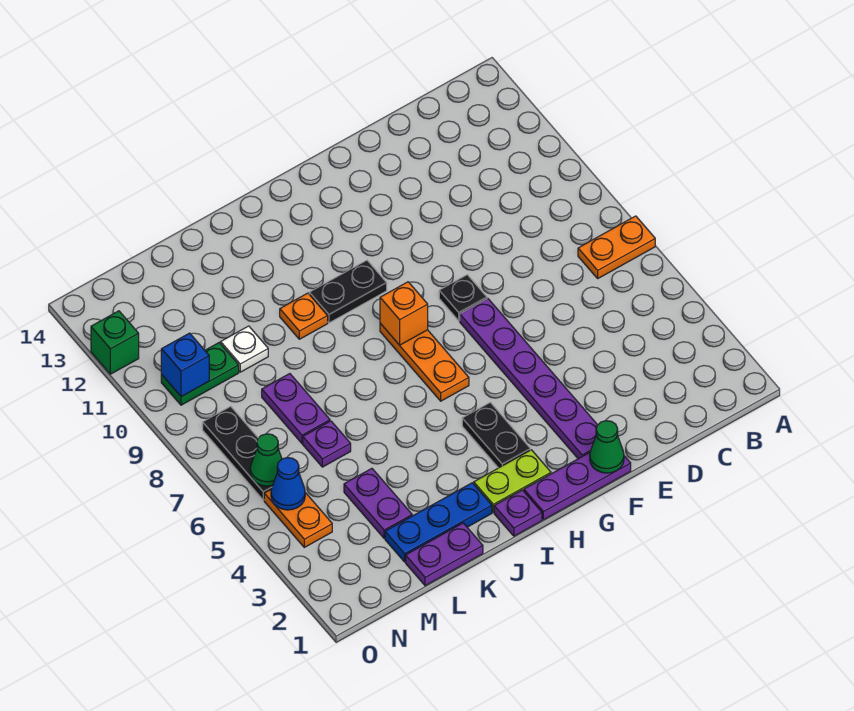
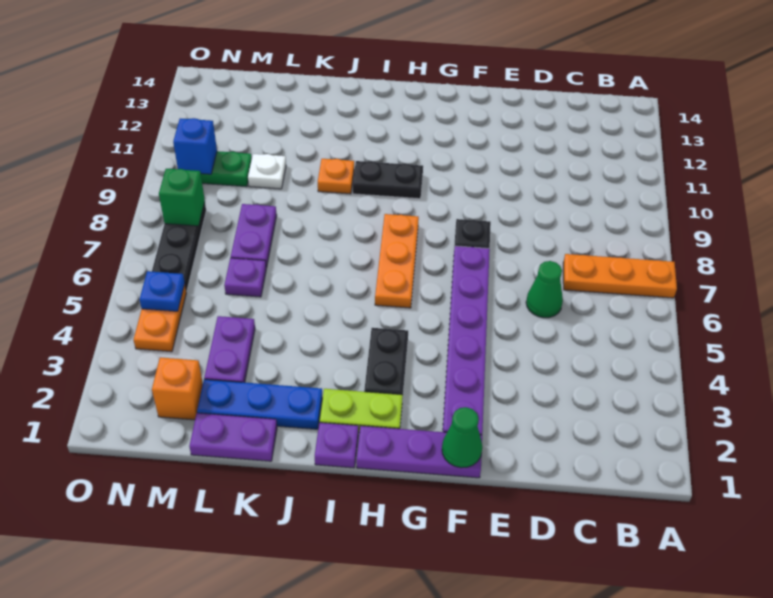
orange 1x2 plate [578,216,655,278] -> orange 1x3 plate [563,254,677,298]
orange 1x1 brick [380,282,428,345] -> orange 1x1 brick moved to [152,357,203,420]
blue 1x1 cone [271,458,305,510] -> blue 1x1 plate [139,271,185,311]
green 1x1 cone [250,434,282,486] -> green 1x1 cone moved to [526,261,563,318]
green 1x1 brick [91,311,139,374] -> green 1x1 brick moved to [159,169,205,226]

